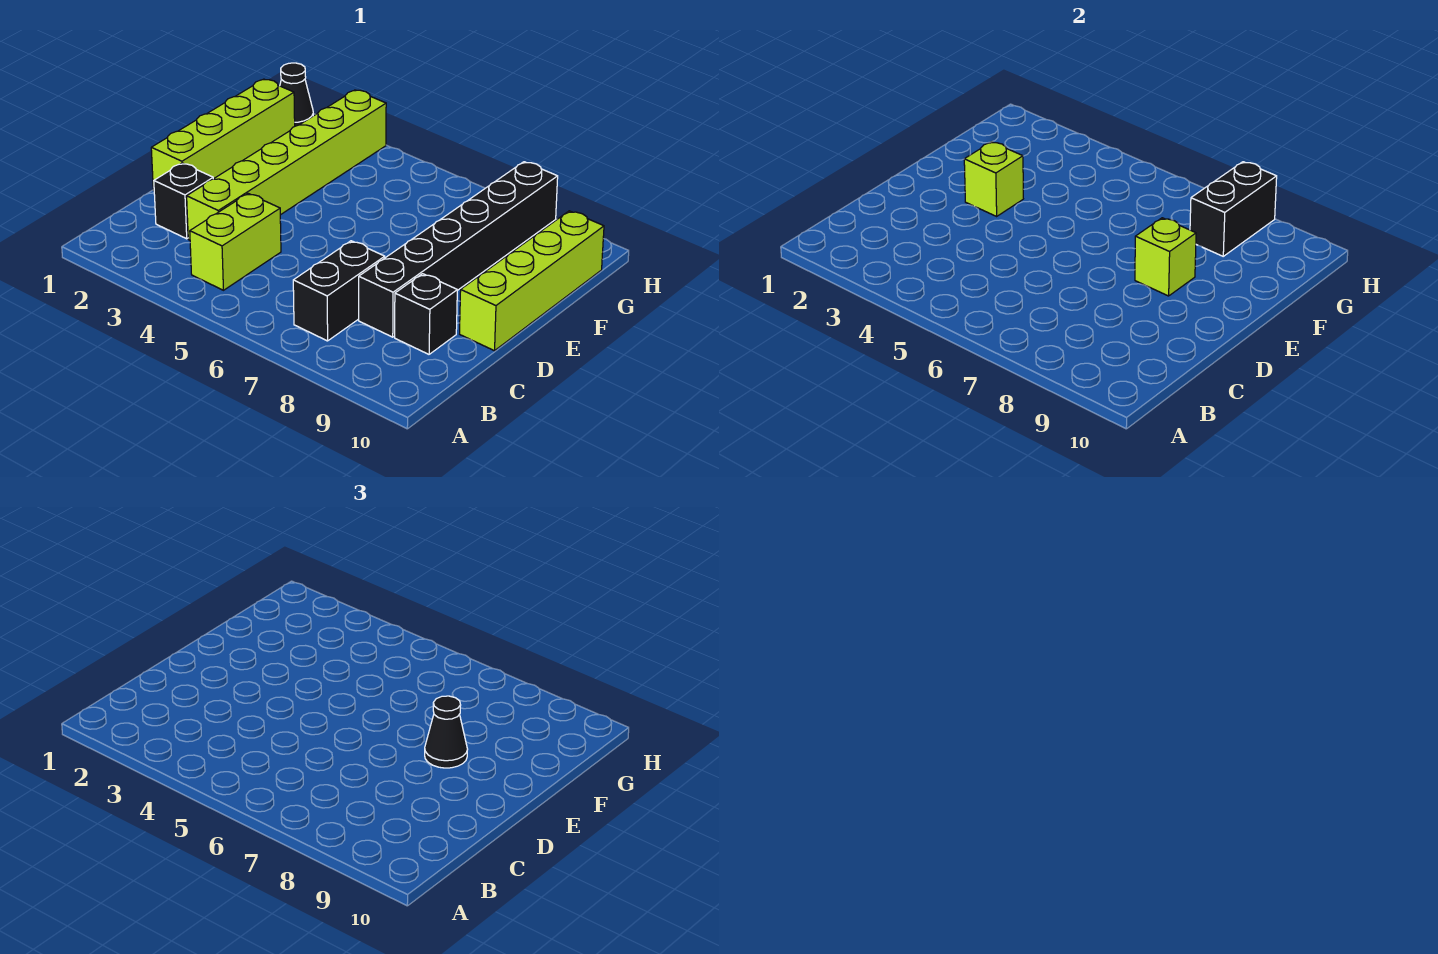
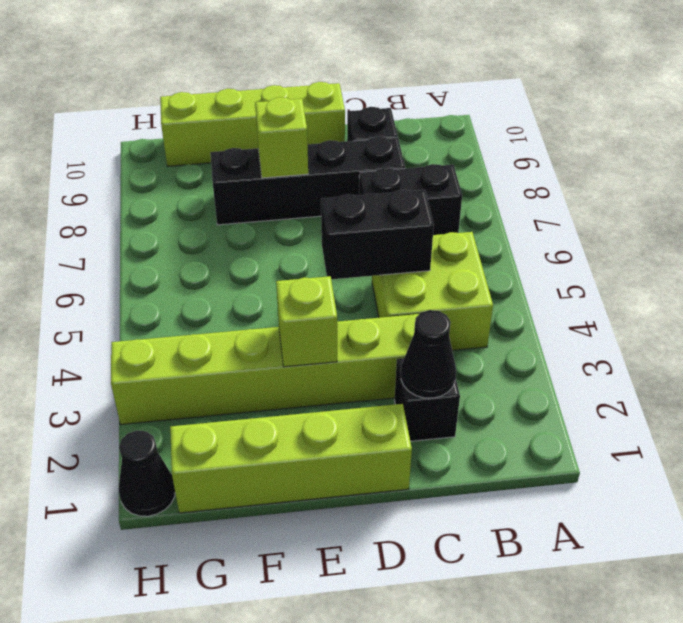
lime 1x2 brick [190,194,281,290] -> lime 2x2 brick [372,232,493,350]
black 1x6 brick [359,162,558,337] -> black 1x4 brick [210,137,405,225]
black 1x1 cone [425,696,468,768] -> black 1x1 cone moved to [401,310,456,398]
black 1x2 brick [1190,162,1277,256] -> black 1x2 brick moved to [321,190,434,279]

